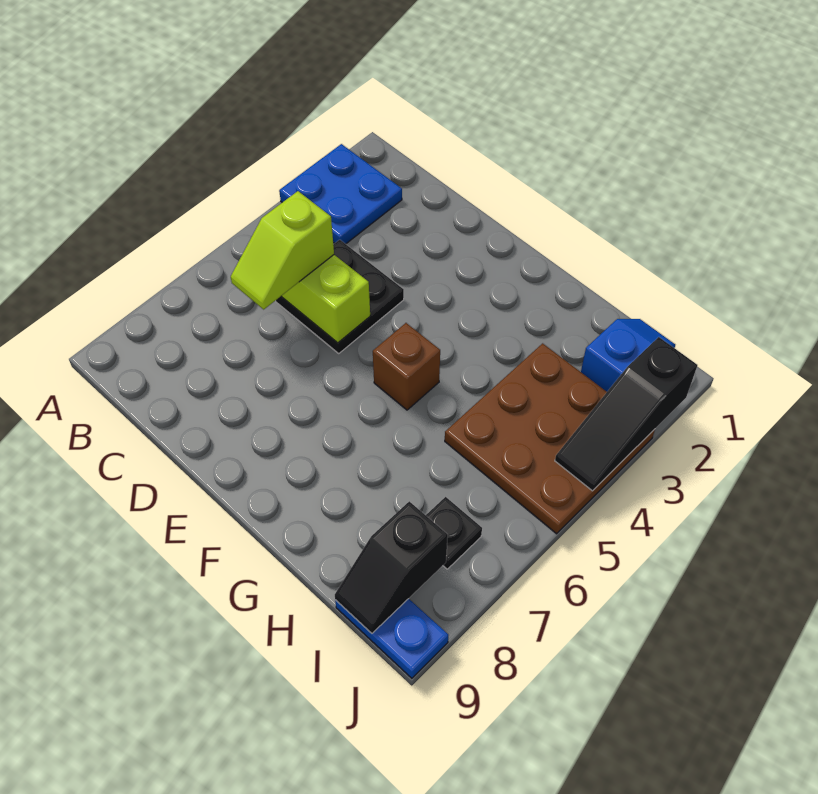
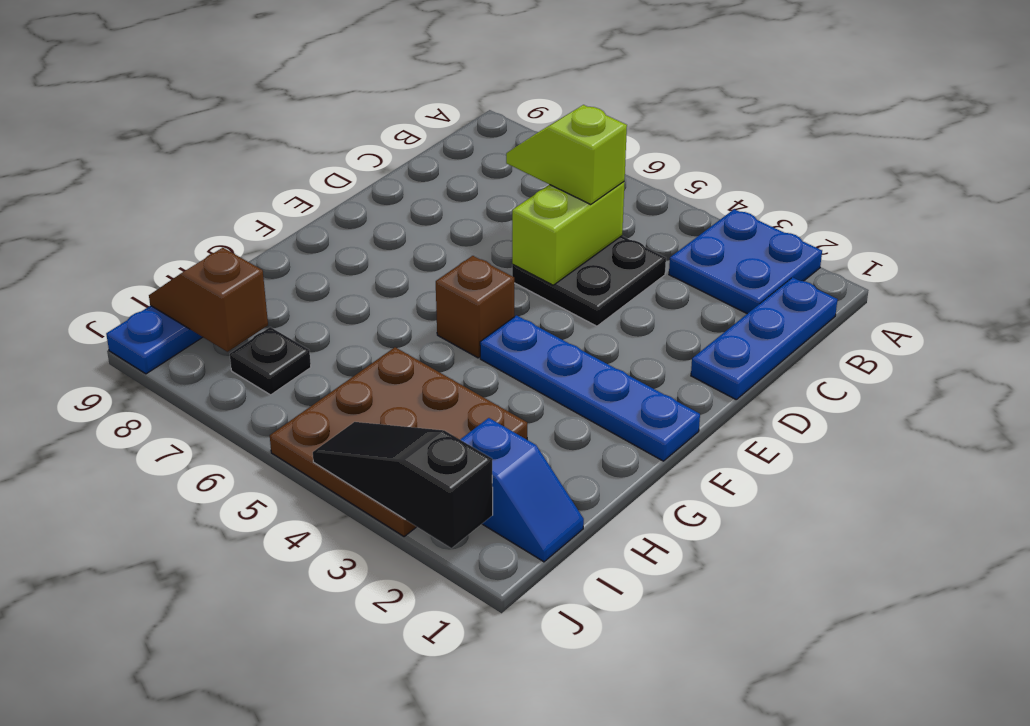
none -> blue 1x3 plate [691,277,838,399]
none -> blue 1x4 plate [480,315,700,461]
black 1x2 slope [335,501,448,633] -> brown 1x2 slope [149,248,268,352]

